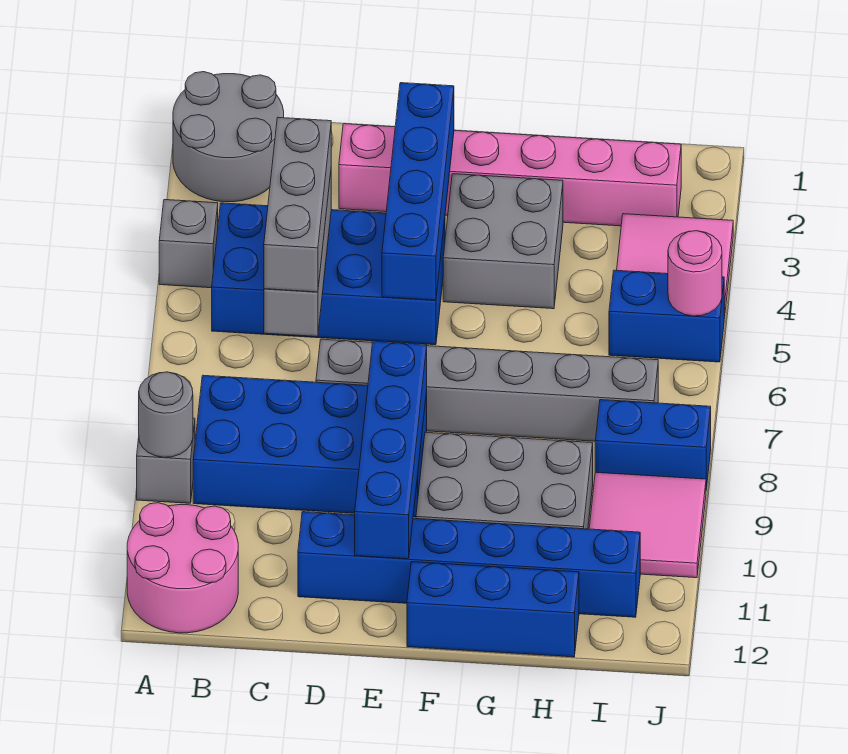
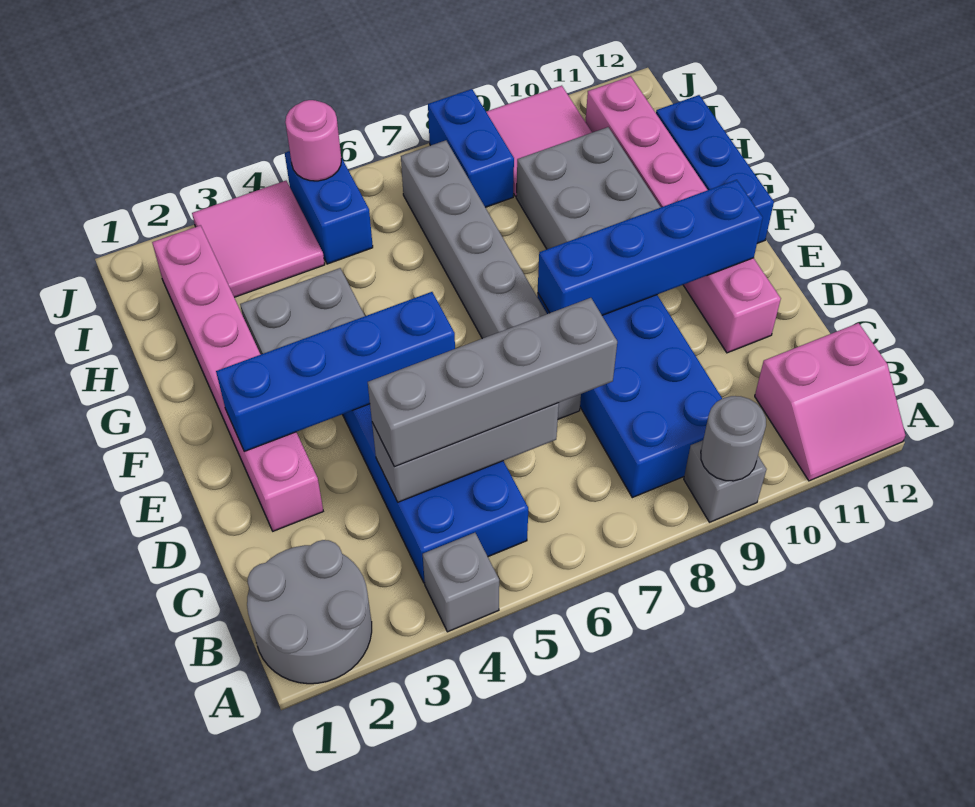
pink 2x2 round brick [127,503,238,633] -> pink 2x2 slope [755,323,905,481]
grey 1x3 brick [264,118,331,292] -> grey 1x4 brick [368,298,617,467]
blue 1x6 brick [298,512,640,617] -> pink 1x6 brick [586,76,781,353]

